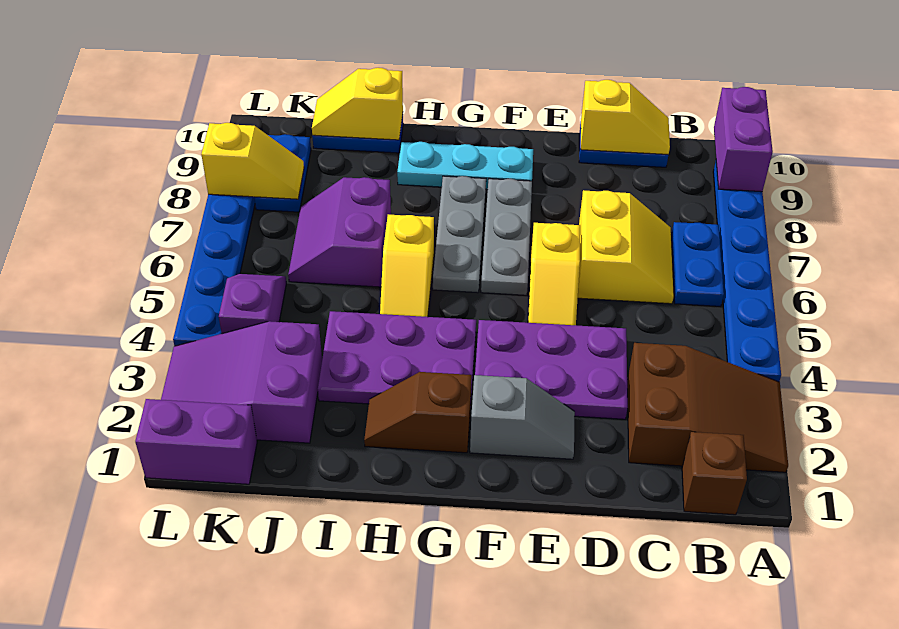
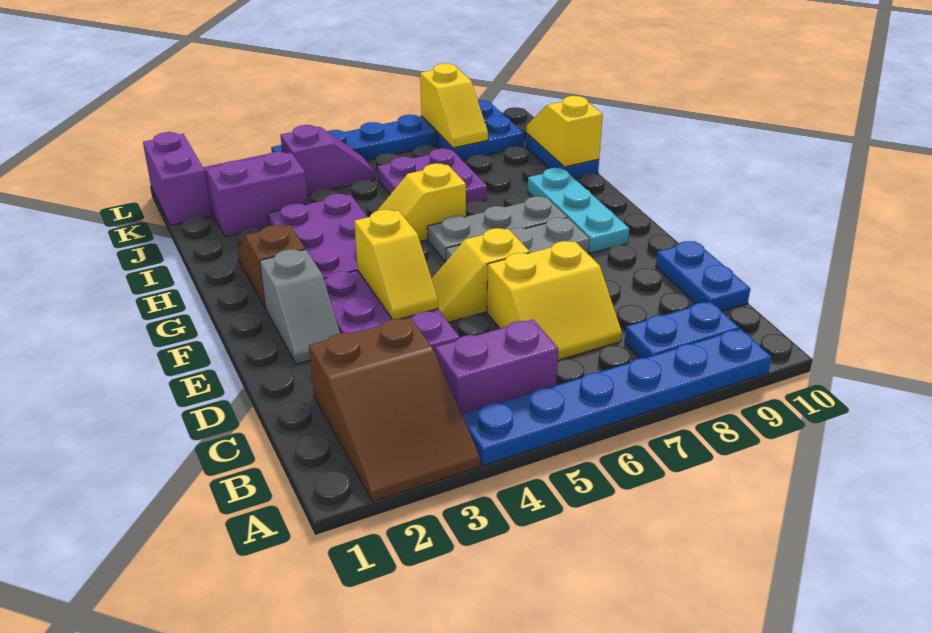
purple 1x2 brick [714,87,773,192] -> purple 1x2 brick moved to [435,320,558,414]
brown 1x1 brick [682,432,747,515] -> none
blue 1x2 plate [671,222,724,306] -> blue 1x2 plate moved to [625,302,739,358]
yellow 1x2 slope [581,80,670,155] -> yellow 1x2 slope moved to [354,210,438,319]
purple 2x2 slope [288,177,391,287] -> purple 2x2 plate [377,148,487,204]

